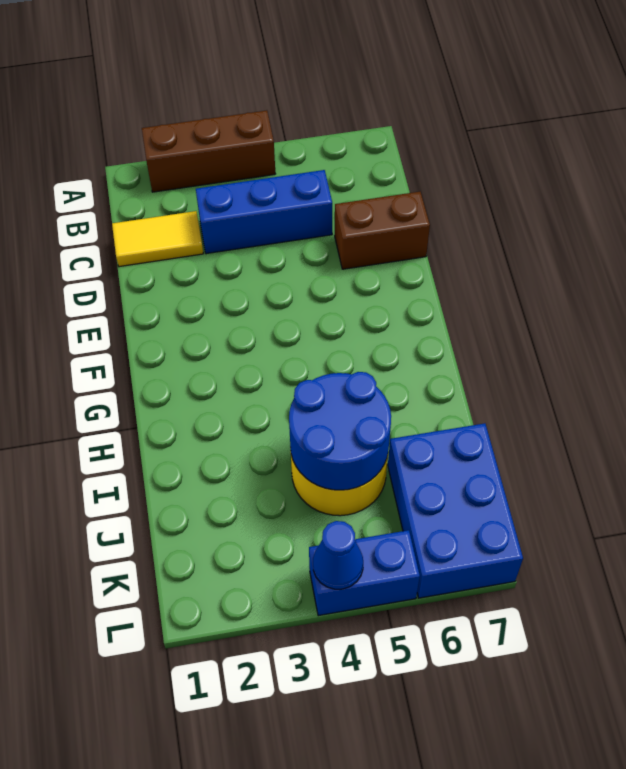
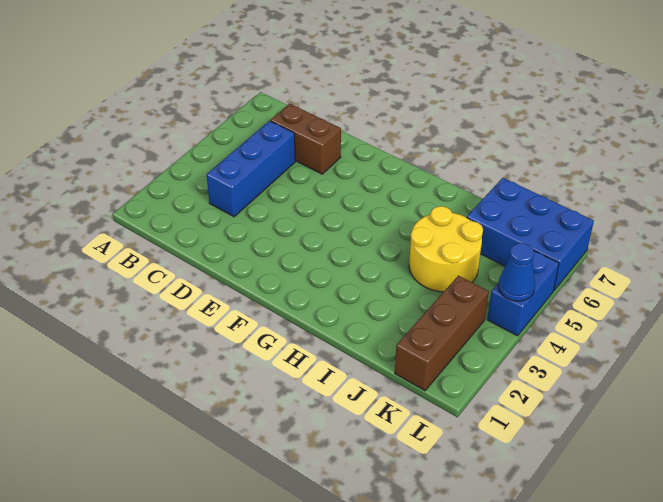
brown 1x3 brick [142,110,275,192] -> brown 1x3 brick moved to [395,276,489,391]
yellow 1x2 tile [112,211,203,267] -> none
brown 1x2 brick [335,192,430,269] -> brown 1x2 brick turned to [271,104,341,174]
blue 2x2 round brick [289,372,391,490] -> none

